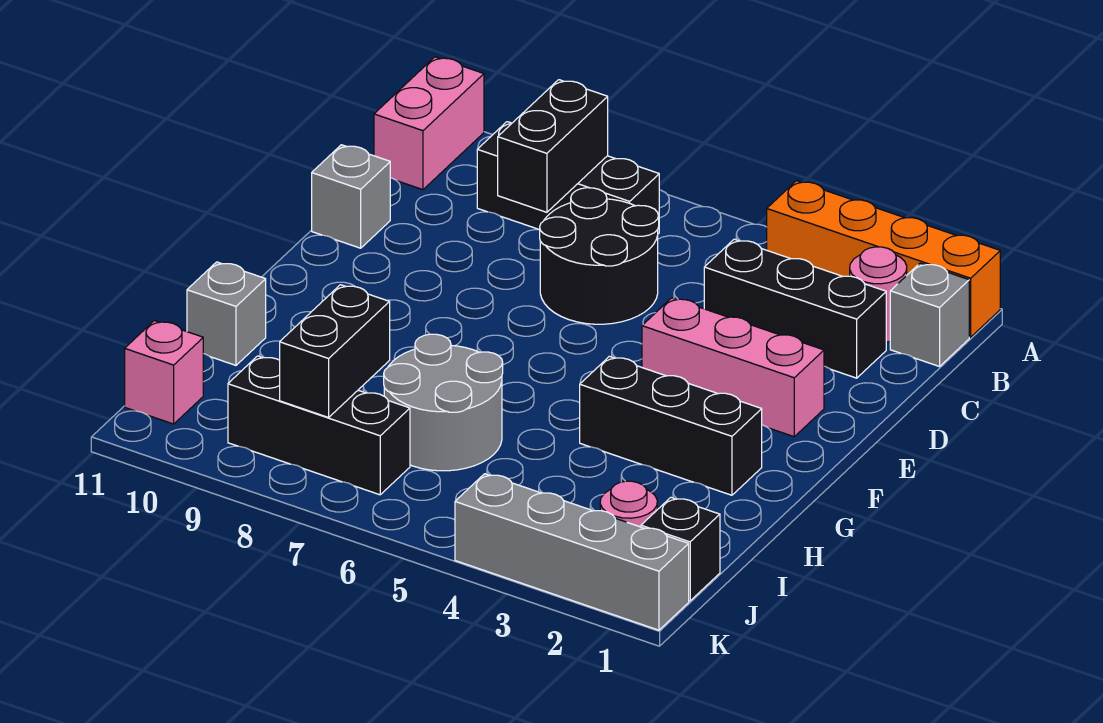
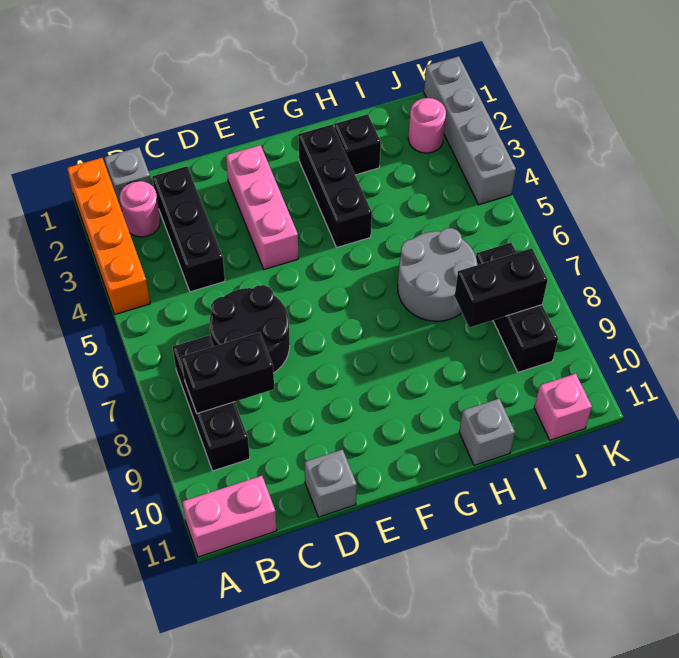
black 1x1 brick [641,498,720,601] -> black 1x1 brick moved to [334,114,381,175]

